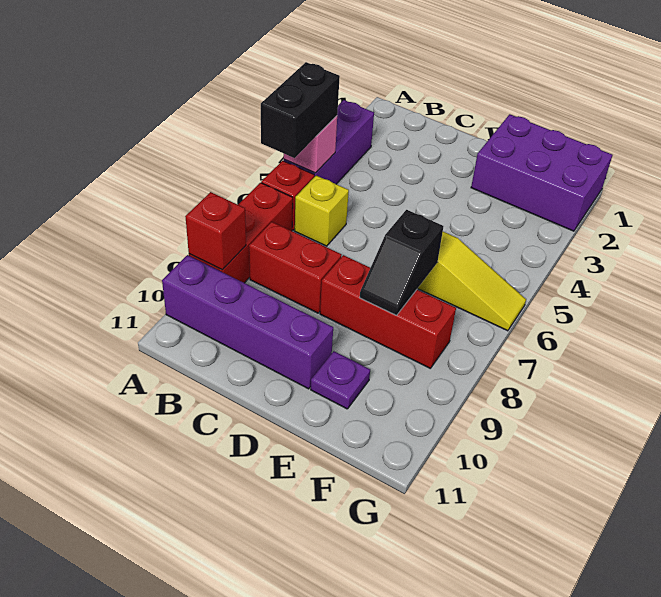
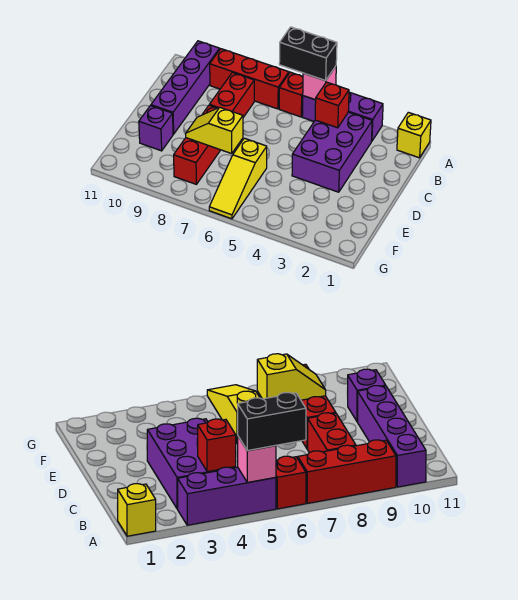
red 1x1 brick [185,192,246,270] -> red 1x1 brick moved to [315,82,349,128]
yellow 1x1 brick [295,175,349,246] -> yellow 1x1 brick moved to [397,112,431,158]
purple 2x3 brick [471,114,612,231] -> purple 2x3 brick moved to [292,112,372,192]
black 1x2 slope [360,210,444,315] -> yellow 1x2 slope [186,108,243,154]
purple 1x1 plate [311,351,370,409] -> purple 1x1 brick [139,106,173,151]

